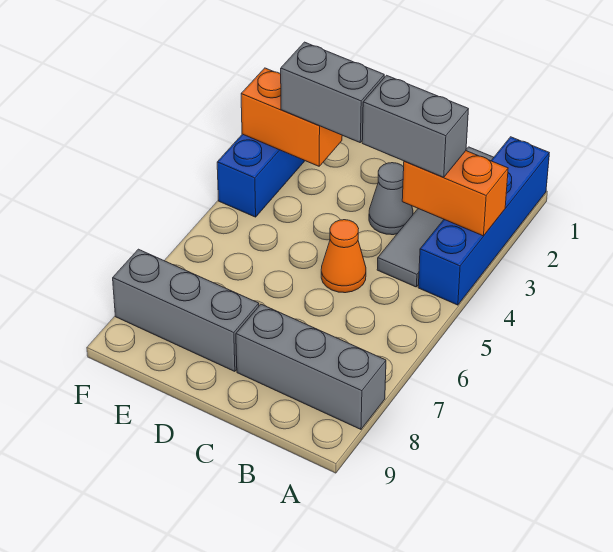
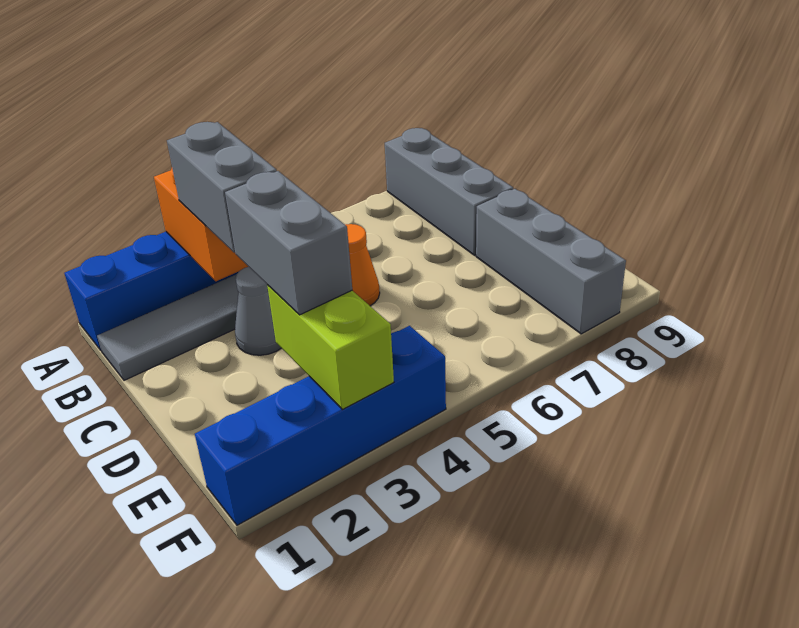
orange 1x2 brick [241,68,342,166] -> lime 1x2 brick [267,285,394,409]

